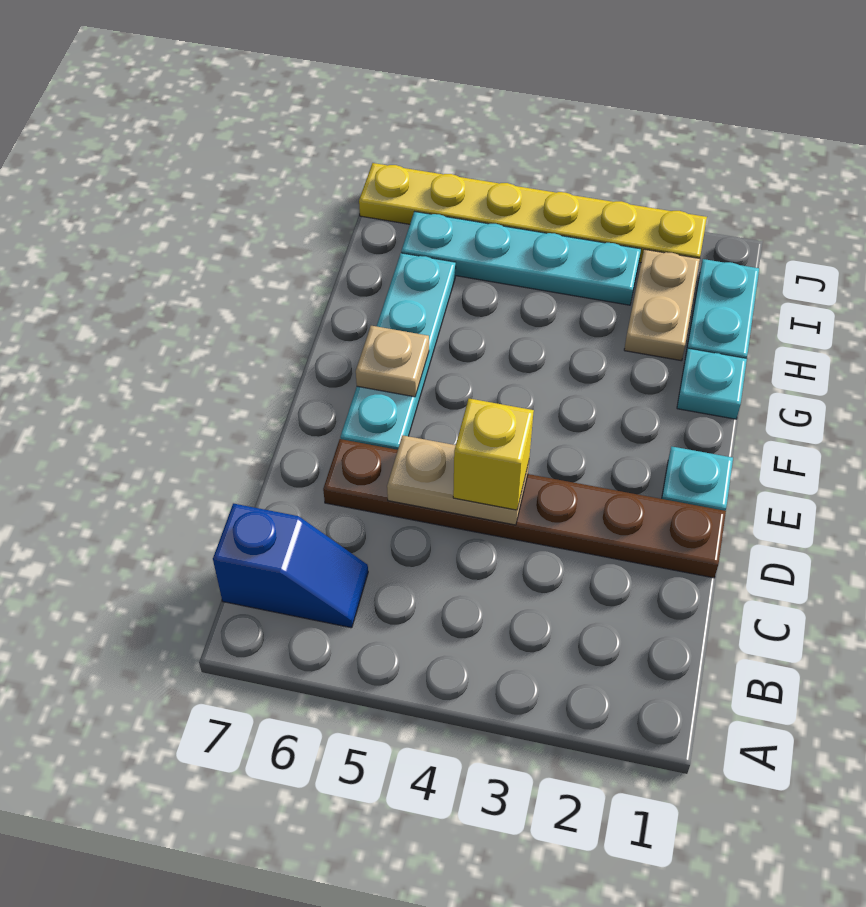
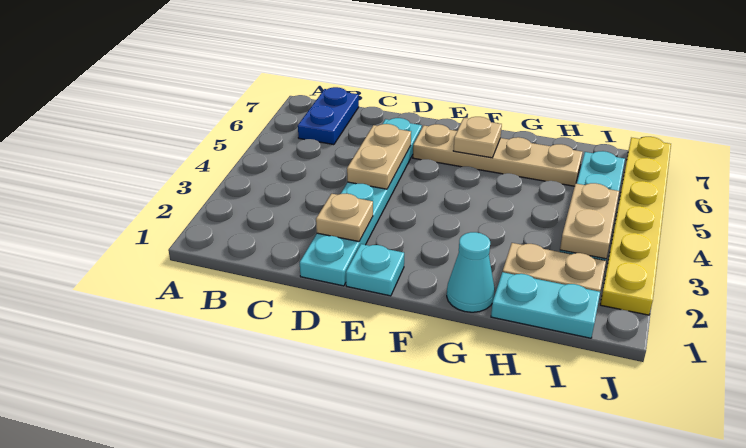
blue 1x2 slope [213,504,368,628] -> blue 1x2 plate [298,87,359,145]
brown 1x6 plate [323,439,726,578] -> cyan 1x6 plate [300,118,422,286]
none -> tan 1x1 plate [316,194,373,242]
yellow 1x1 brick [453,399,534,510] -> none
cyan 1x4 plate [340,253,456,450] -> tan 1x4 plate [413,124,582,186]
cyan 1x1 plate [677,348,747,419] -> cyan 1x1 cone [447,232,495,312]
none -> tan 1x2 plate [560,183,619,259]

